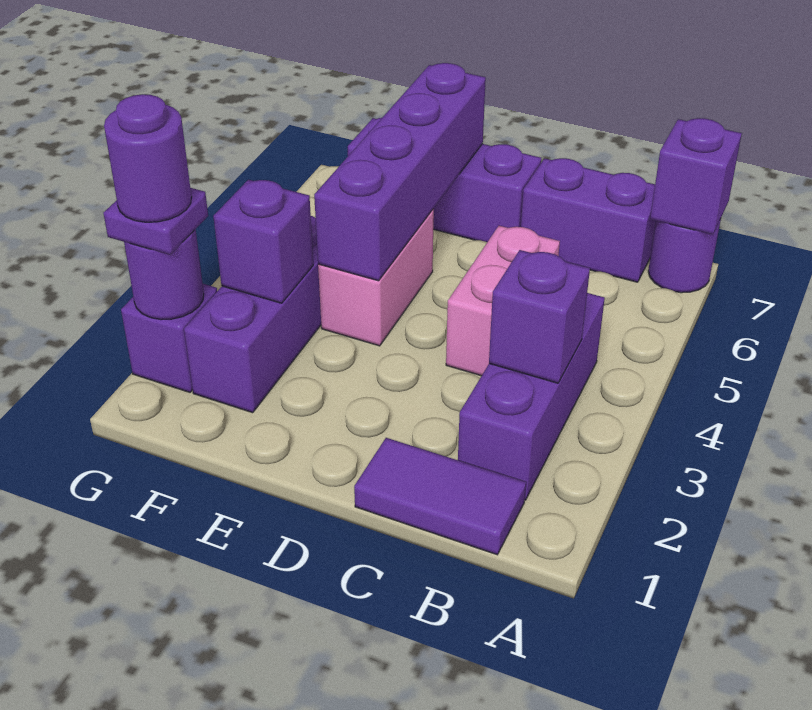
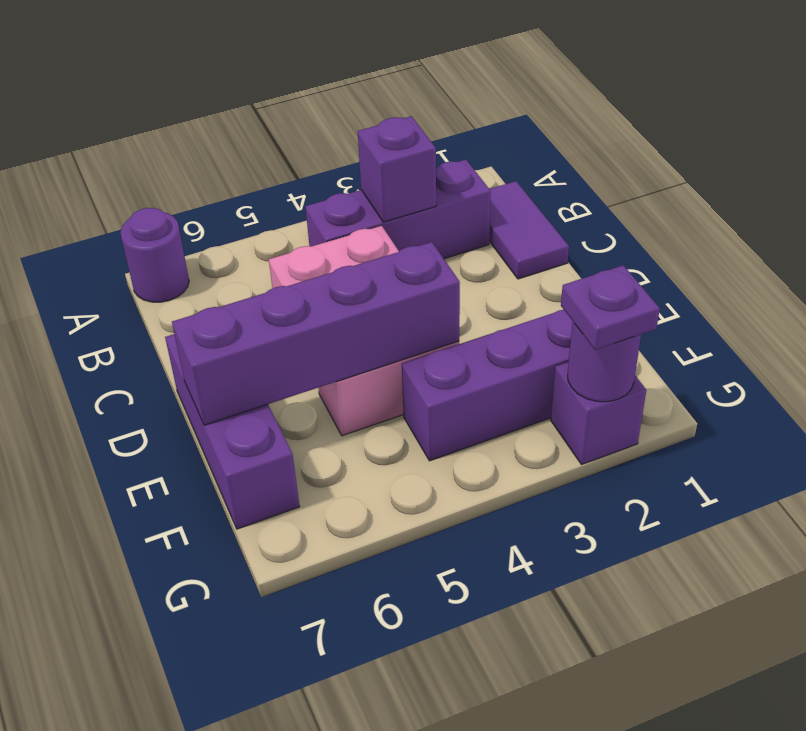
purple 1x1 brick [650,118,742,235] -> none
purple 1x2 brick [521,158,656,282] -> none
purple 1x1 brick [213,180,313,303] -> none
purple 1x1 round brick [104,94,191,222] -> none

